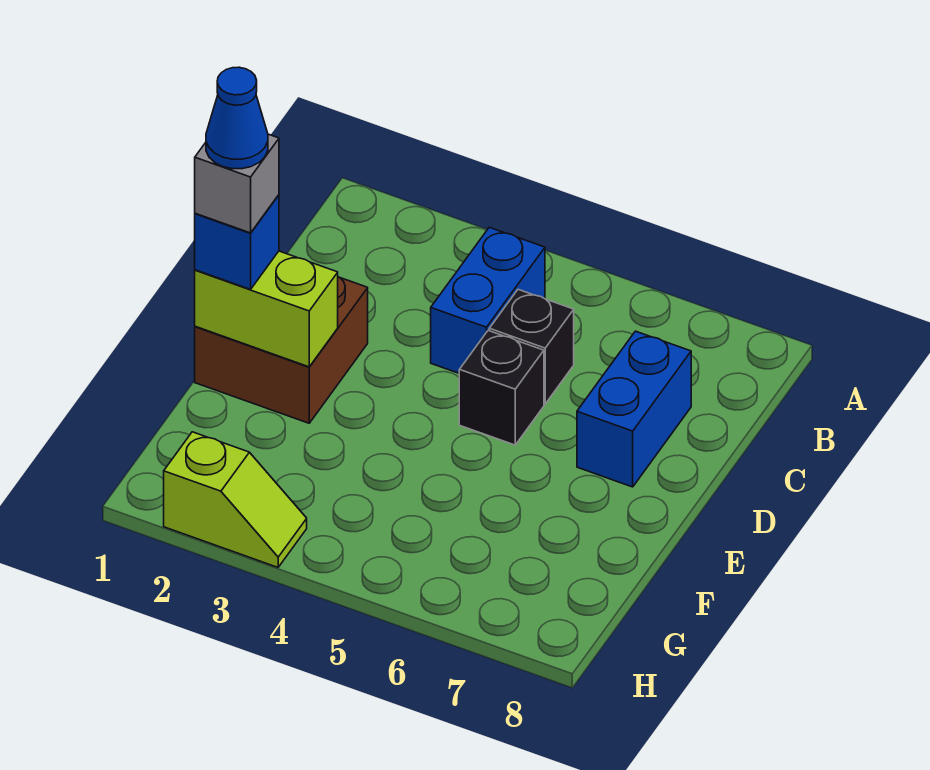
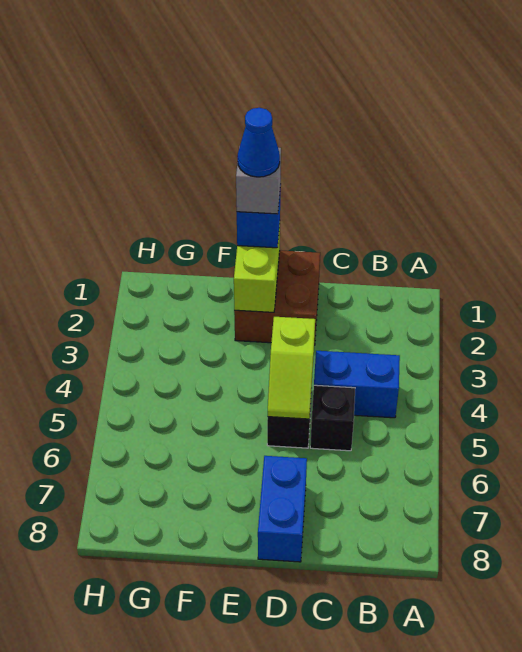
blue 1x2 brick [577,331,691,487] -> blue 1x2 brick turned to [258,456,307,562]
lime 1x2 slope [164,432,307,567] -> lime 1x2 slope moved to [268,317,315,419]

